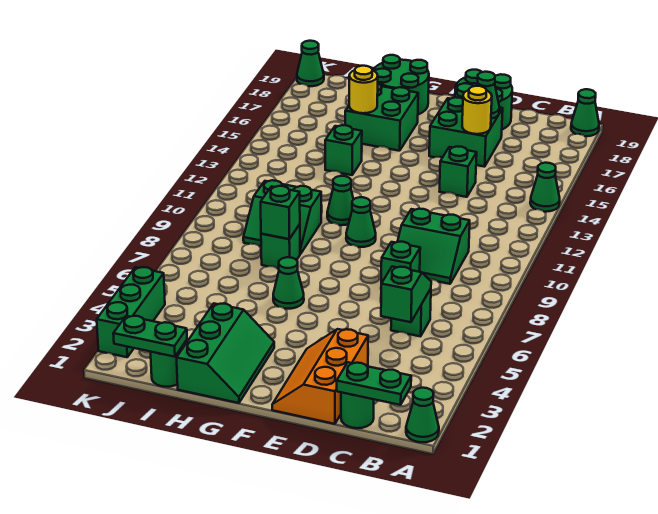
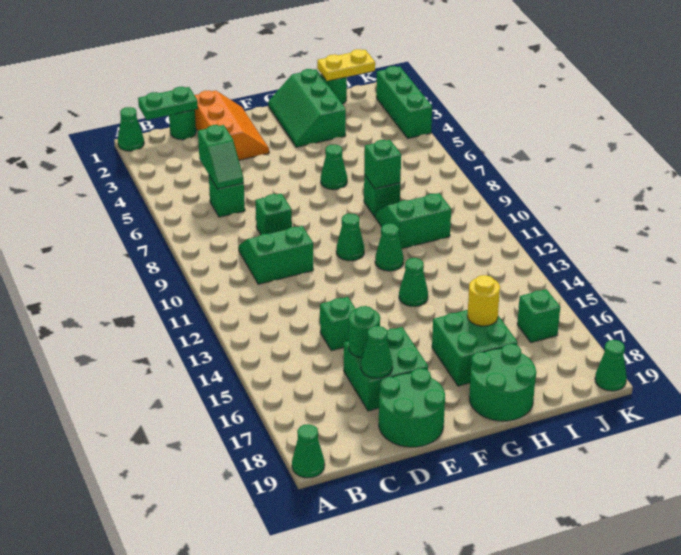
green 1x1 cone [530,163,560,212] -> green 1x1 cone moved to [399,258,428,306]
yellow 1x1 round brick [462,86,492,134] -> green 1x1 round brick [349,306,380,358]
green 1x1 brick [325,125,362,175] -> green 1x1 brick moved to [517,289,560,343]
green 1x2 plate [113,316,187,357] -> yellow 1x2 plate [317,49,375,81]

